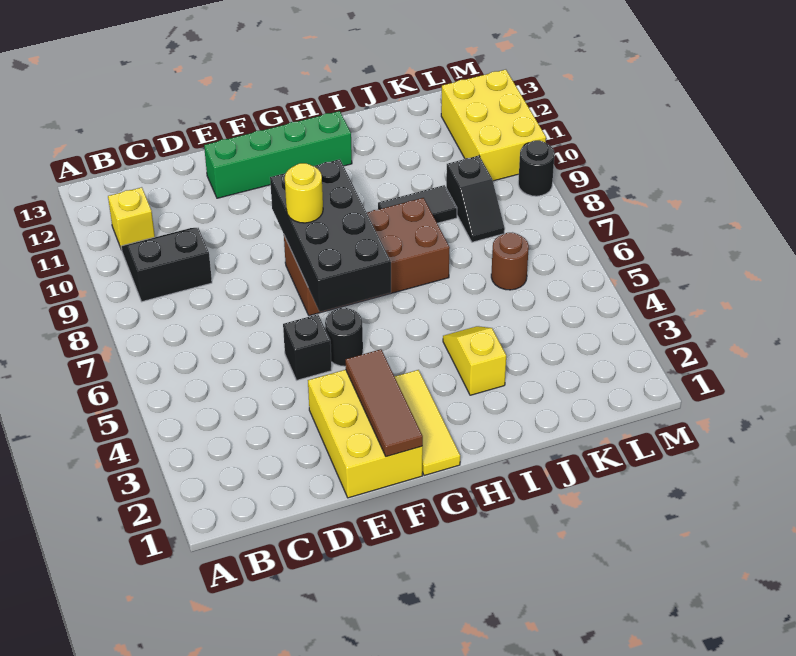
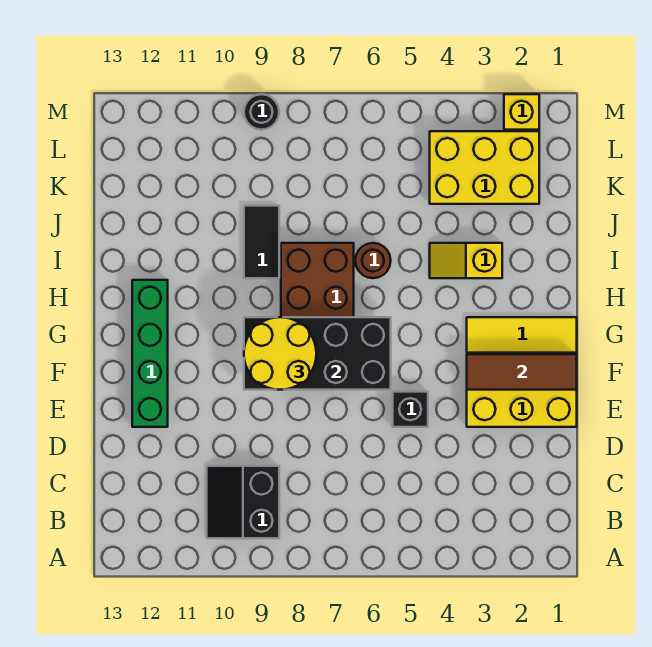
yellow 1x1 brick [108,187,155,250] -> yellow 1x1 brick moved to [504,94,539,130]
black 1x1 round brick [325,308,363,366] -> none
yellow 1x1 round brick [285,163,323,223] -> yellow 2x2 round brick [244,317,316,390]
brown 1x1 round brick [491,233,529,290] -> brown 1x1 round brick moved to [355,243,391,278]
black 1x2 slope [446,156,505,242] -> none
yellow 2x3 brick [441,70,546,181] -> yellow 2x3 brick moved to [430,131,539,204]

